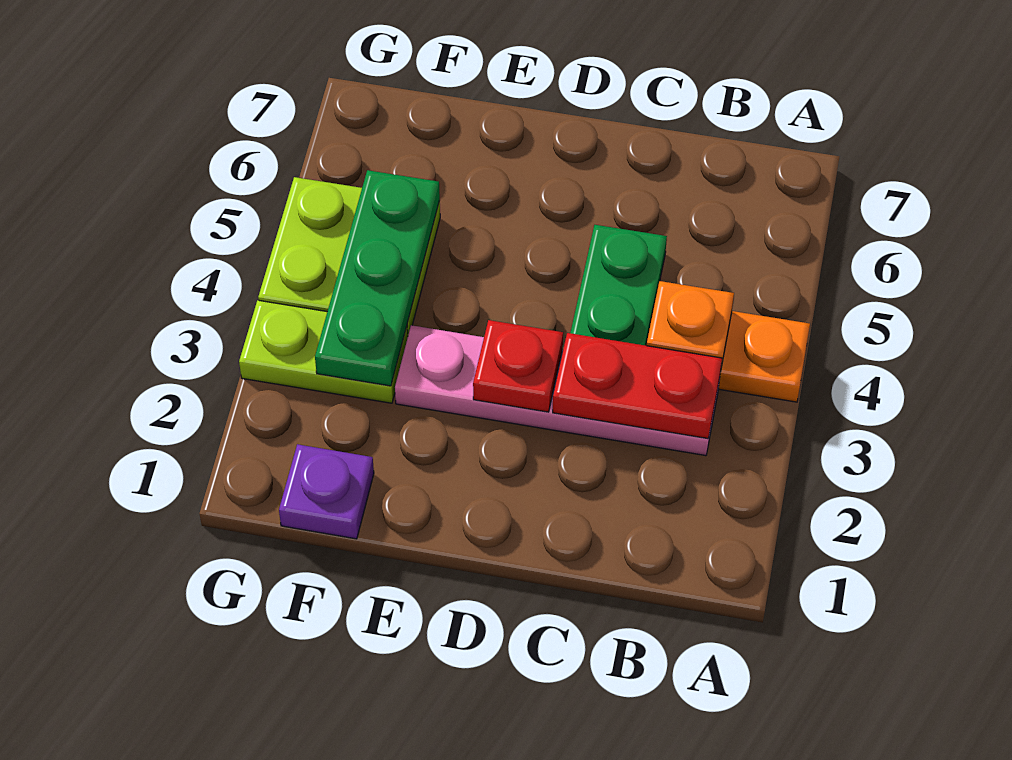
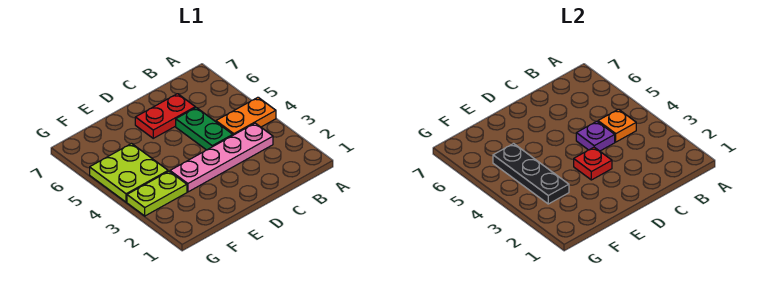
red 1x2 plate [553,333,722,439] -> red 1x2 plate moved to [135,94,195,138]
purple 1x1 plate [279,444,374,539] -> purple 1x1 plate moved to [576,121,615,151]
green 1x3 plate [315,170,440,386] -> black 1x3 plate [493,144,569,204]

